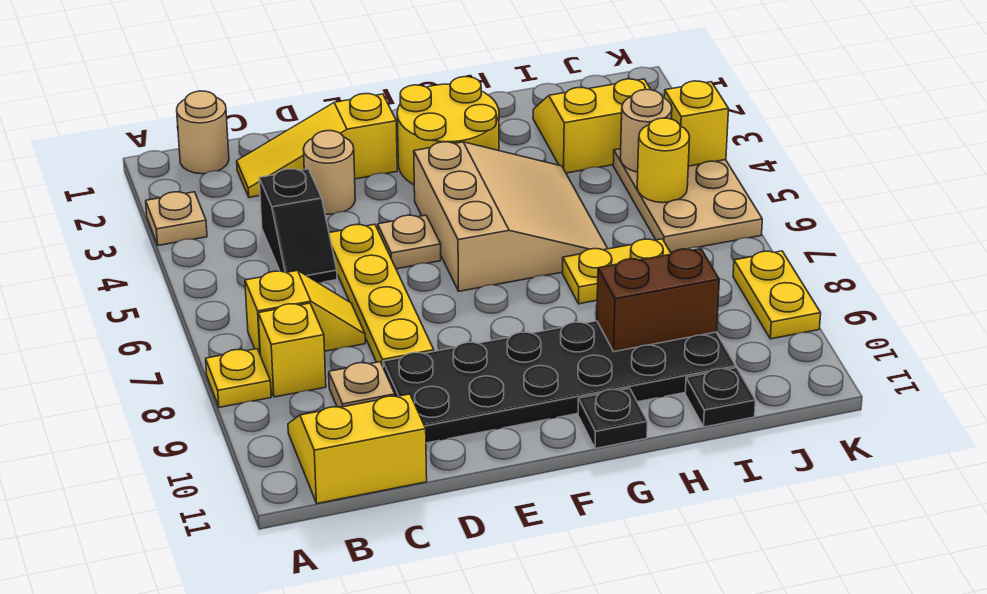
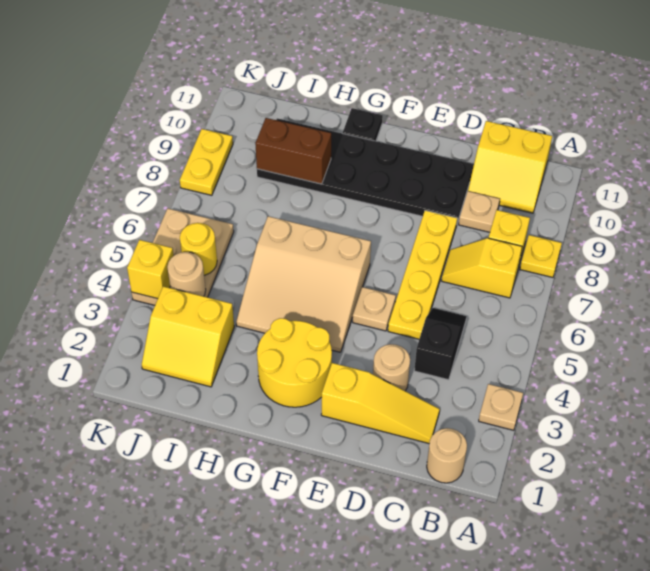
tan 3x3 slope [414,142,608,291] -> tan 3x3 slope turned to [236,216,371,352]
yellow 1x2 plate [563,239,671,304] -> none
black 1x1 plate [685,368,756,427] -> none

